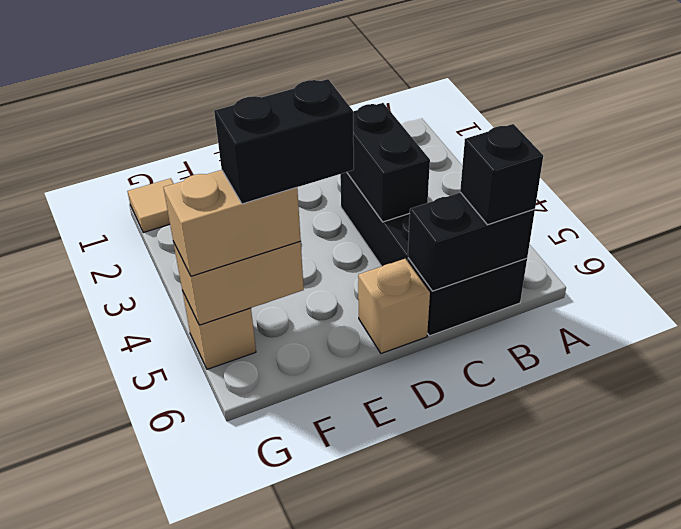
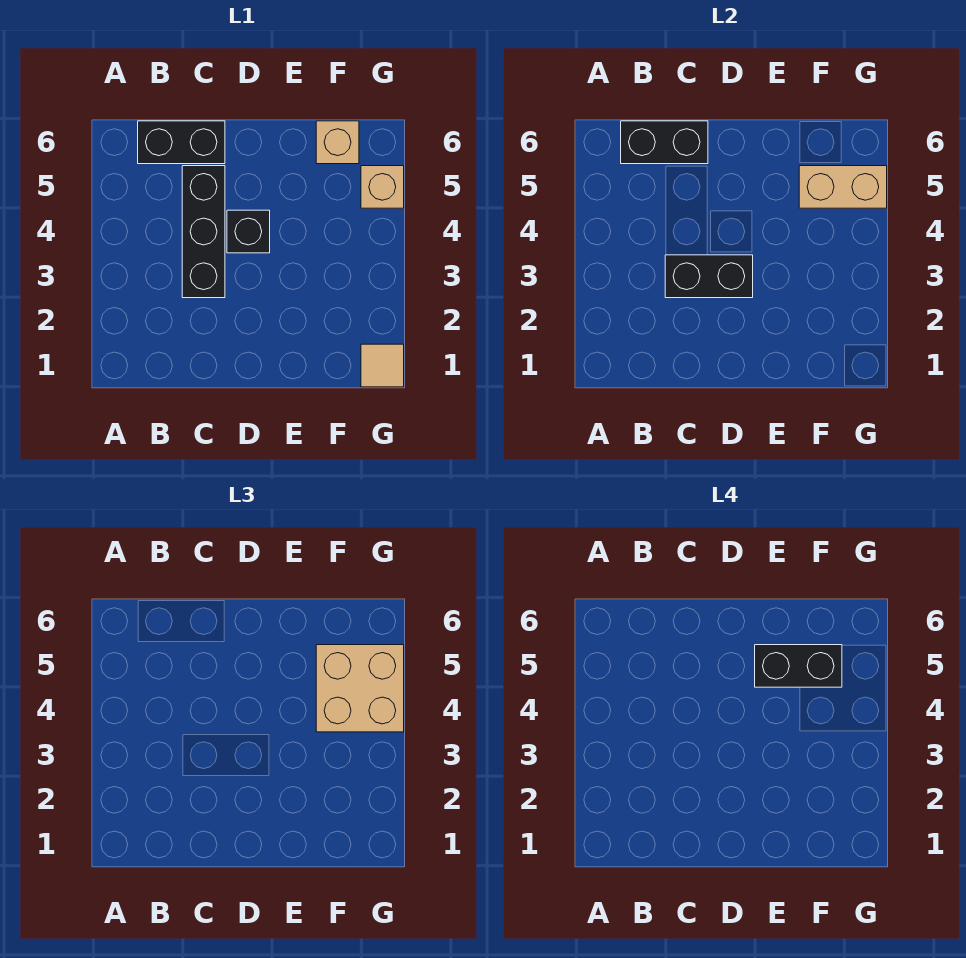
black 1x1 brick [460,124,543,225] -> black 1x1 brick moved to [227,210,270,253]
black 1x2 brick [347,103,430,222] -> black 1x2 brick turned to [665,255,753,298]
tan 1x1 brick [358,259,430,353] -> tan 1x1 brick moved to [316,121,359,164]
tan 1x2 brick [163,170,301,276] -> tan 2x2 brick [316,645,404,732]

